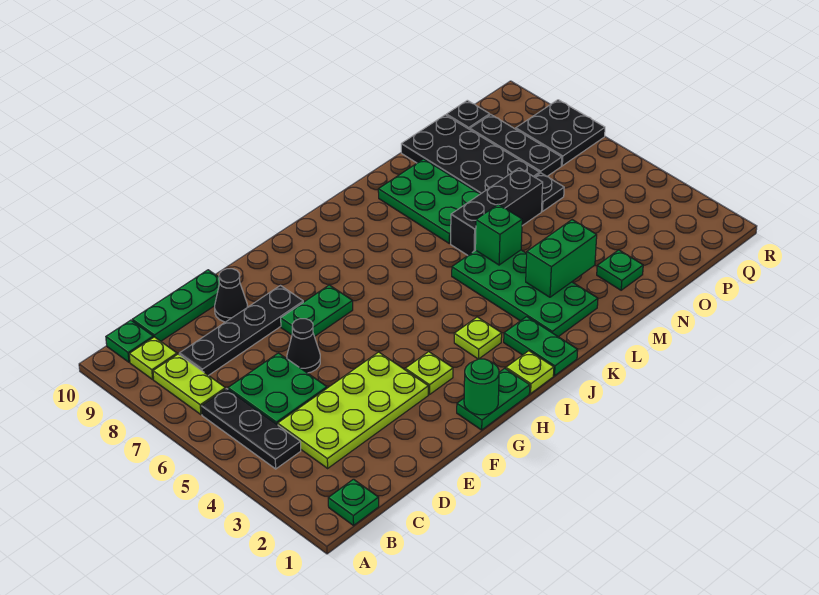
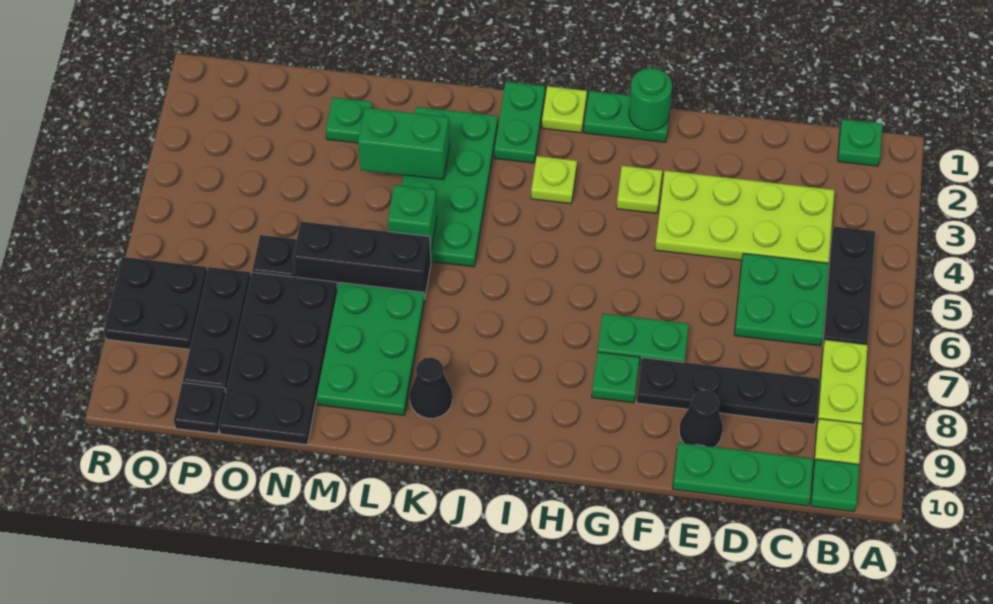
black 1x1 cone [287,319,320,373] -> black 1x1 cone moved to [410,357,452,418]
none -> green 1x1 plate [592,352,640,403]

